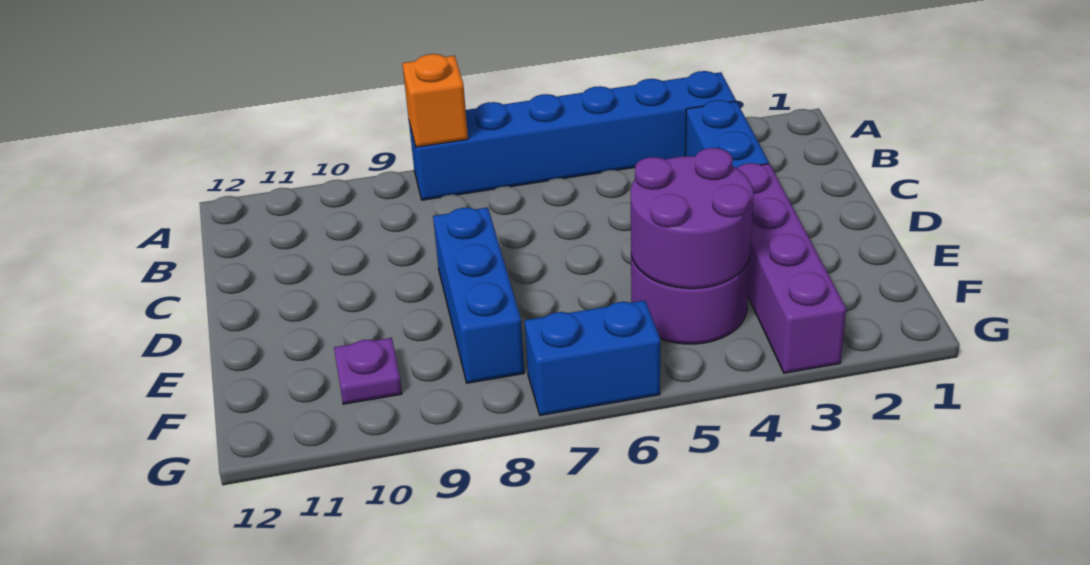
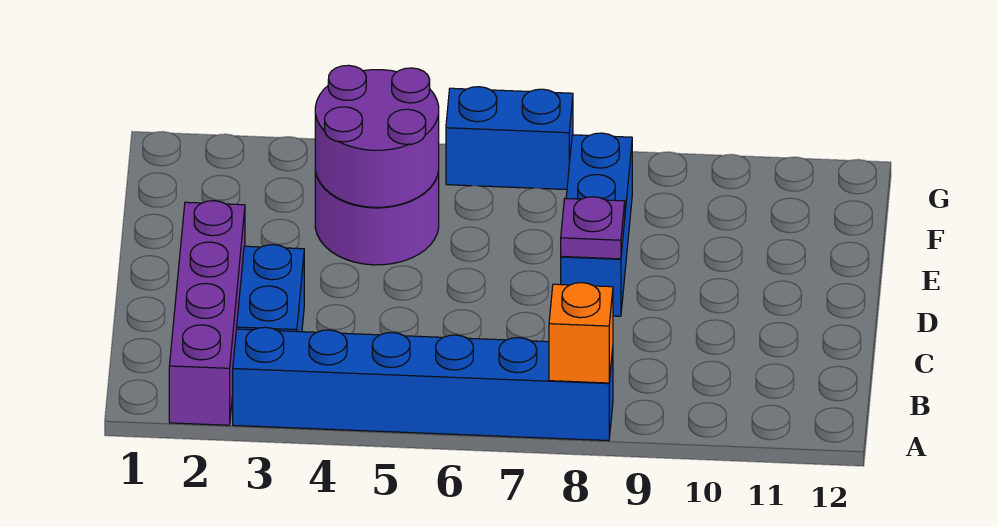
purple 1x4 brick [737,163,846,373] -> purple 1x4 brick moved to [169,201,245,425]
purple 1x1 plate [334,338,402,404] -> purple 1x1 plate moved to [561,197,625,259]

